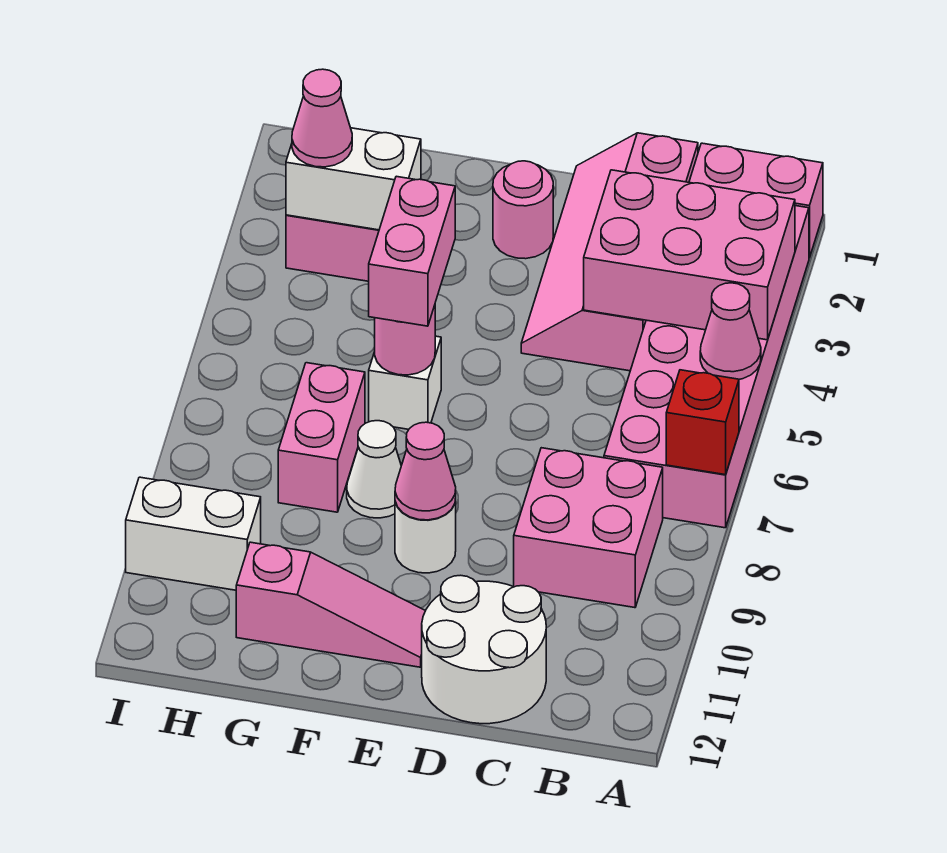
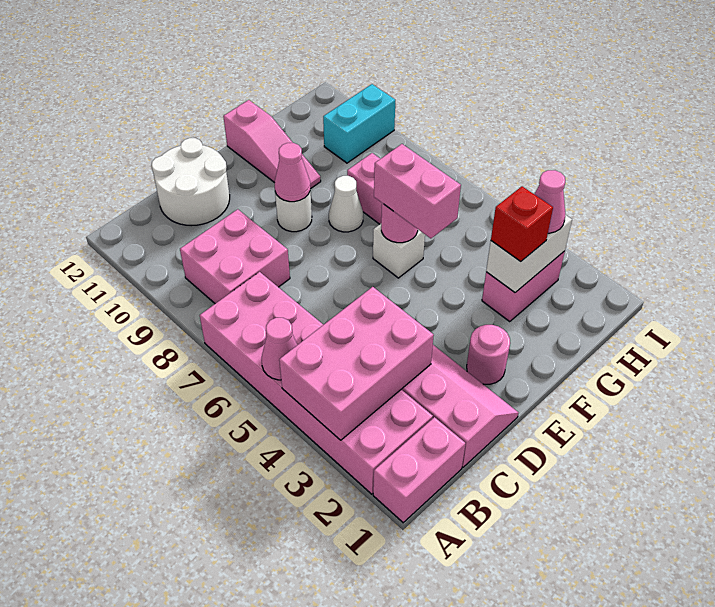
red 1x1 brick [666,370,739,475] -> red 1x1 brick moved to [491,186,553,261]
pink 1x3 slope [236,542,425,667] -> pink 1x3 slope turned to [223,100,321,189]
white 1x2 brick [126,477,261,590] -> cyan 1x2 brick [323,84,395,163]

